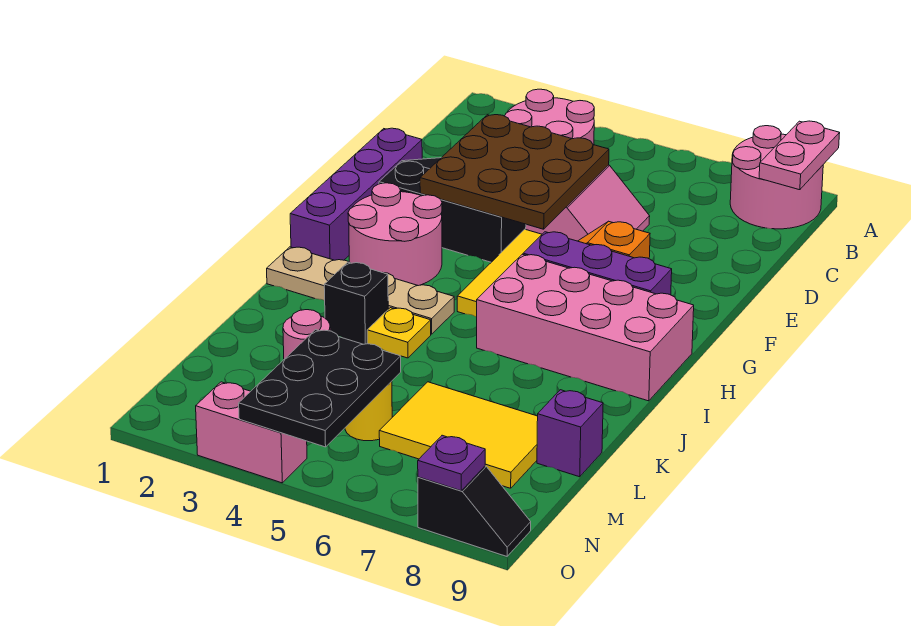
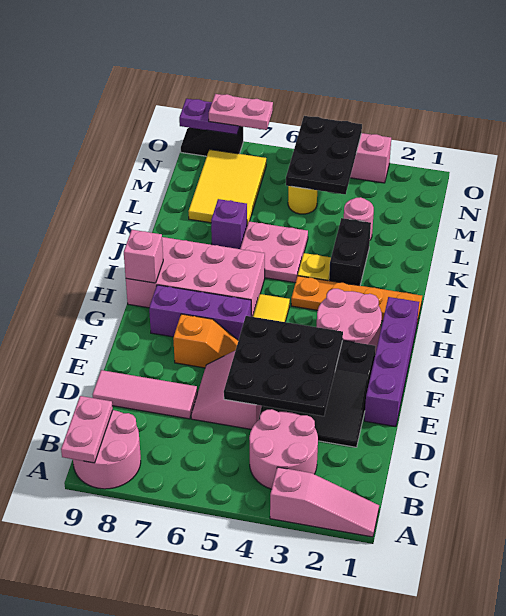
none -> pink 1x3 slope [270,467,379,537]
brown 3x3 plate [420,115,609,229] -> black 3x3 plate [224,316,343,416]
none -> pink 1x3 tile [93,370,197,419]
none -> pink 1x1 brick [124,230,163,283]
tan 1x4 plate [267,247,454,334] -> orange 1x4 plate [291,276,422,323]
black 1x1 brick [324,262,388,344] -> black 1x2 brick [329,218,371,286]
none -> pink 2x2 plate [240,221,308,283]
yellow 2x3 tile [379,382,538,488] -> yellow 2x3 tile turned to [188,149,266,225]
purple 1x1 brick [537,390,603,477] -> purple 1x1 brick moved to [211,199,247,249]
none -> pink 1x2 plate [209,94,273,130]
purple 1x1 plate [418,435,485,491] -> purple 1x2 plate [179,99,240,135]

